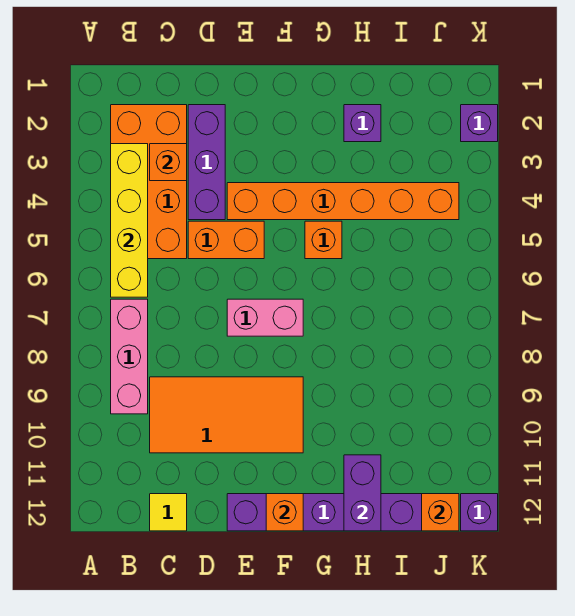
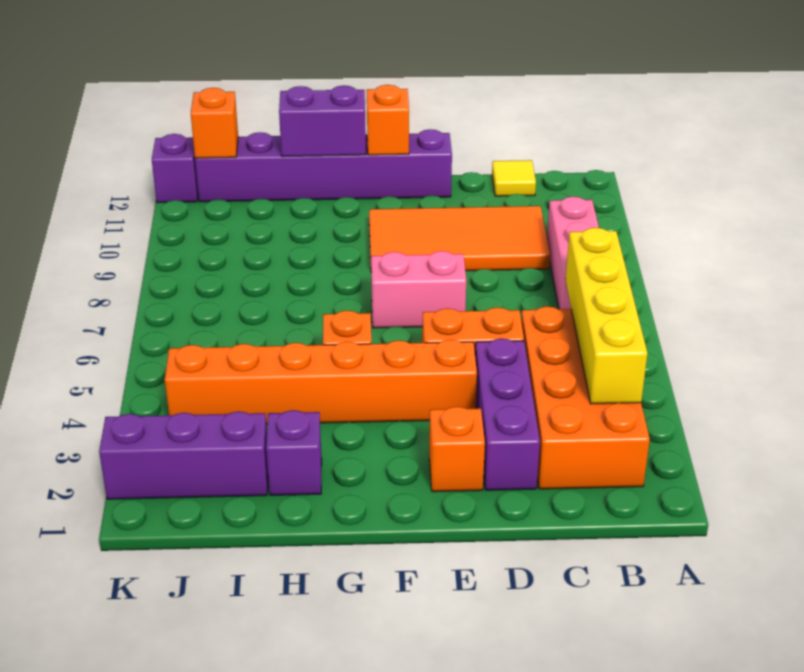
orange 1x1 brick [150,144,187,181] -> orange 1x1 brick moved to [429,407,485,492]
purple 1x2 brick [344,455,381,531] -> purple 1x2 brick turned to [279,85,366,157]
purple 1x1 brick [461,105,498,142] -> purple 1x3 brick [99,411,268,499]

